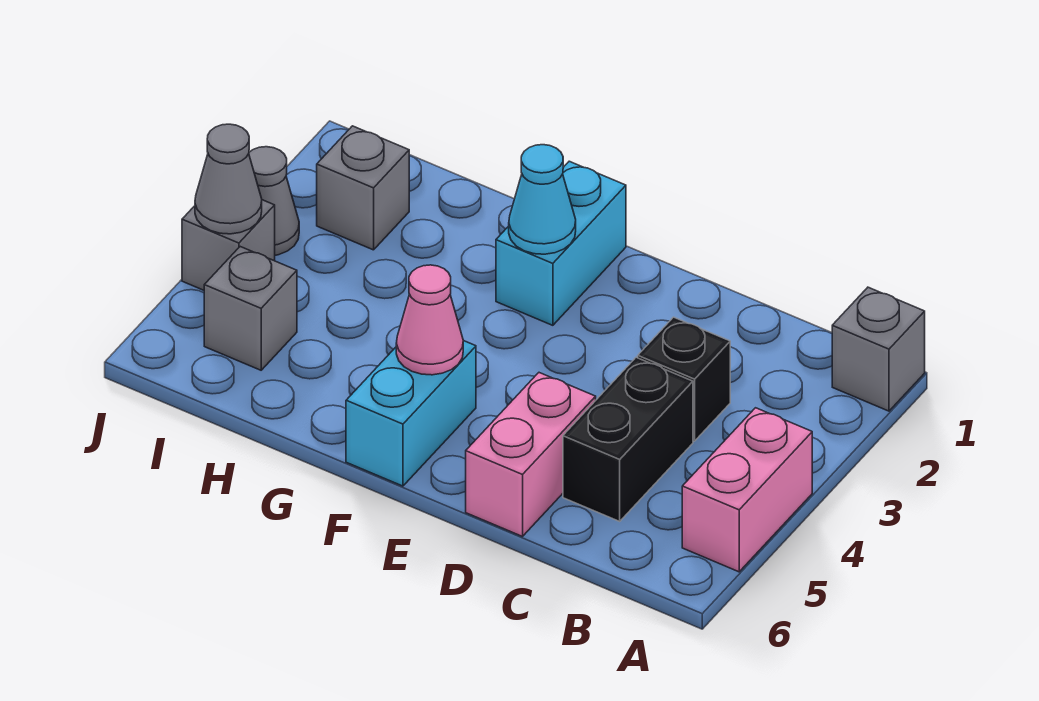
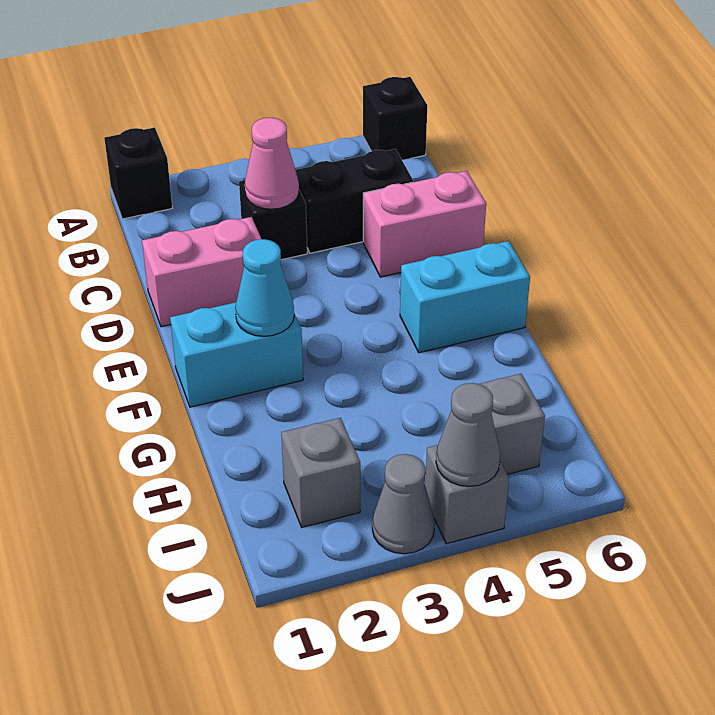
grey 1x1 brick [832,287,925,411] -> black 1x1 brick [104,127,172,219]
pink 1x2 brick [682,408,812,572] -> pink 1x2 brick moved to [142,217,261,327]
none -> black 1x1 brick [363,77,427,160]
pink 1x1 cone [396,265,463,375] -> pink 1x1 cone moved to [245,118,299,209]

